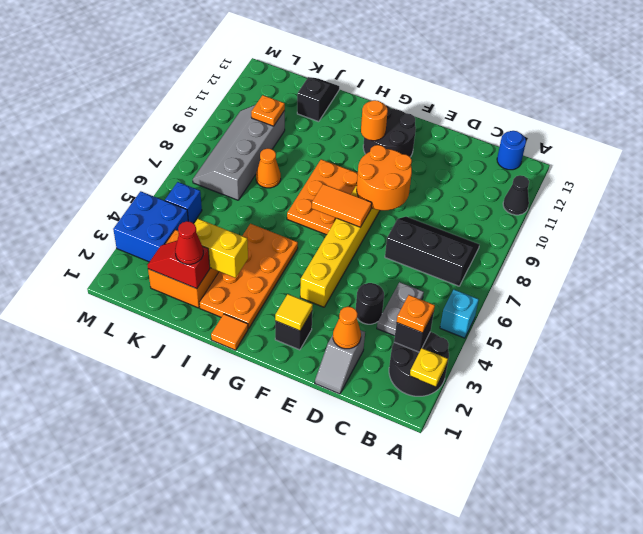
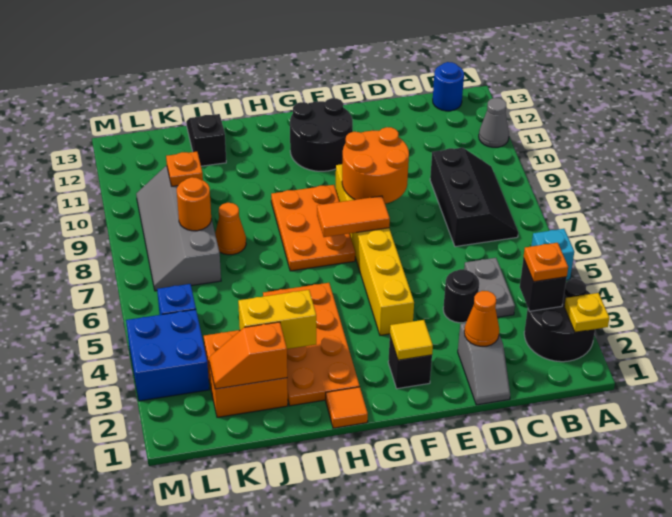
black 1x1 cone [503,175,529,215] -> grey 1x1 cone [479,98,509,147]
black 2x3 slope [385,217,479,286] -> black 2x3 slope turned to [430,148,518,247]
orange 1x1 round brick [361,100,388,141] -> orange 1x1 round brick moved to [177,177,211,231]
red 1x2 slope [148,241,210,289] -> orange 1x2 slope [209,322,287,389]
red 1x1 cone [175,221,203,264] -> none

